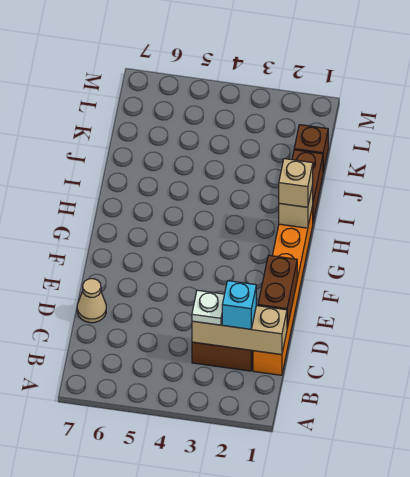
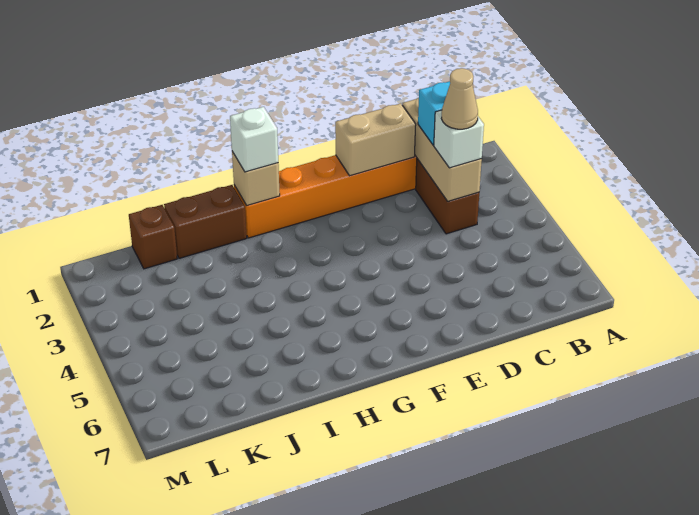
white 1x1 plate [192,290,224,325] -> white 1x1 brick [434,110,484,168]
brown 1x2 brick [258,255,297,327] -> tan 1x2 brick [335,103,416,176]
tan 1x1 cone [77,279,106,323] -> tan 1x1 cone moved to [442,68,478,129]
tan 1x1 brick [279,159,313,207] -> white 1x1 brick [230,107,278,172]

